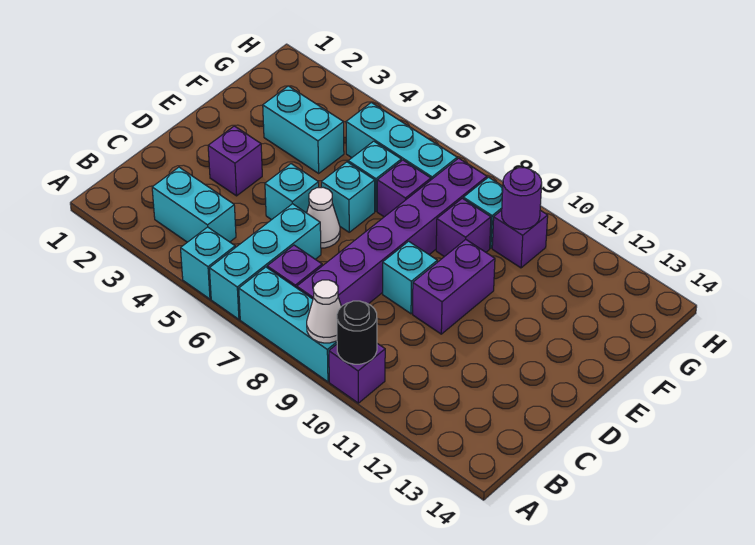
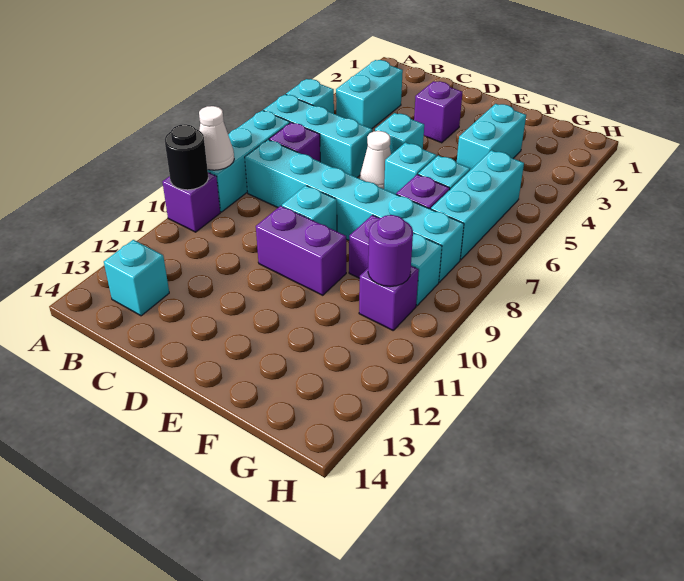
purple 1x6 brick [297,158,487,307] -> cyan 1x6 brick [245,140,464,282]
none -> cyan 1x1 brick [104,240,169,316]

